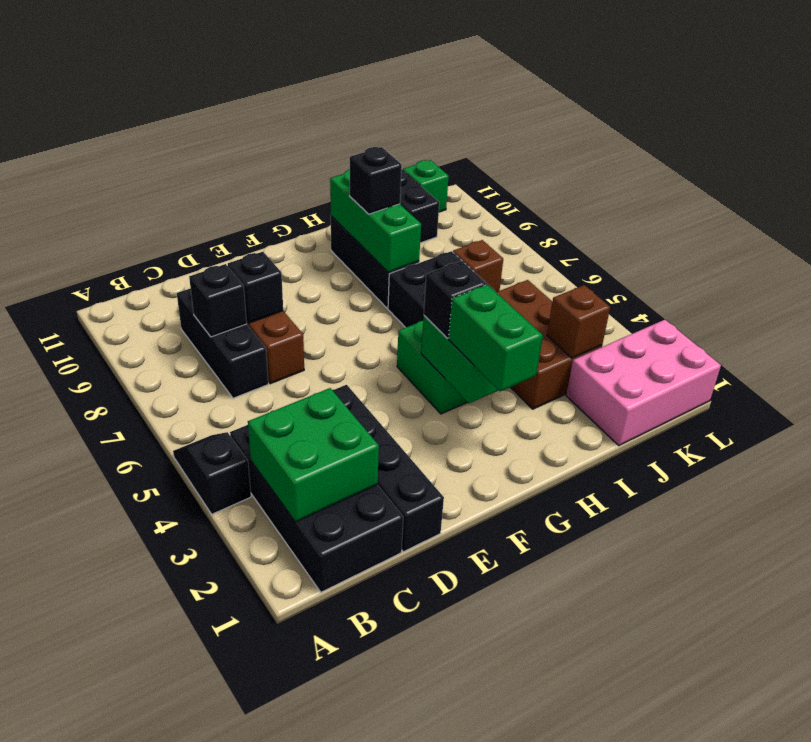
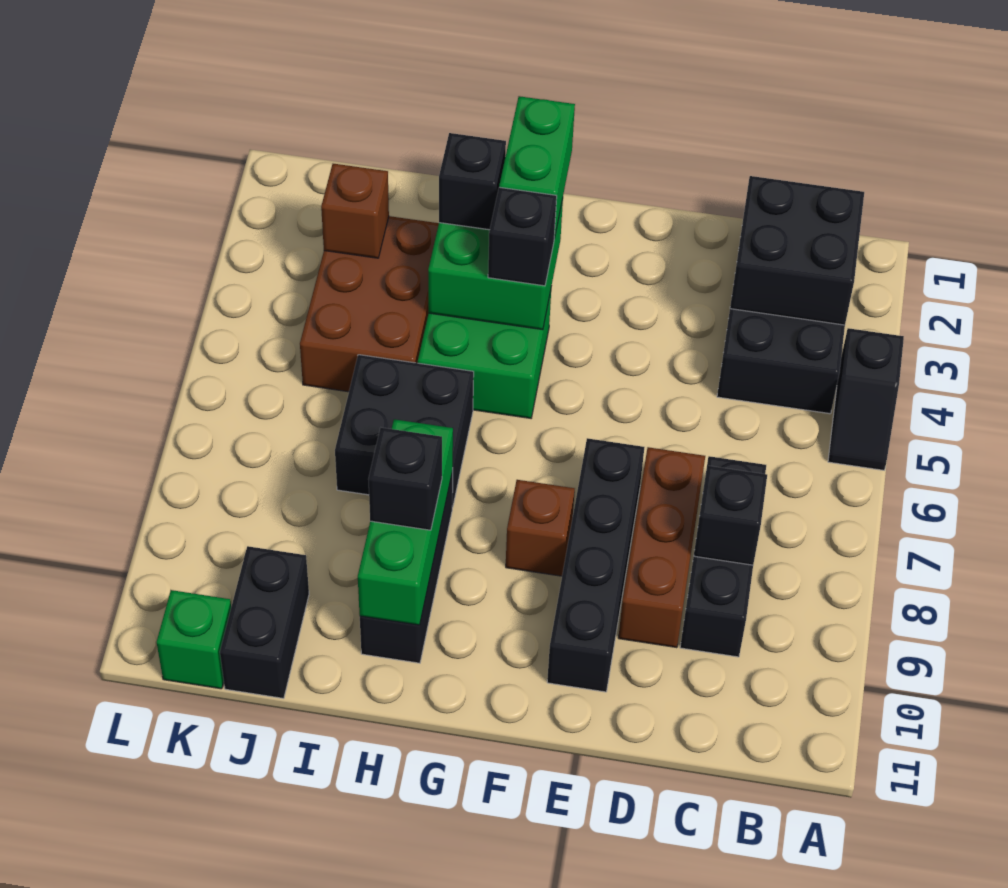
green 2x2 brick [248,388,379,522] -> black 2x2 brick [730,176,864,325]
black 1x4 brick [333,385,444,552] -> black 1x4 brick moved to [547,438,644,692]
black 1x1 brick [228,252,283,323] -> black 1x1 brick moved to [439,133,506,230]
pink 2x3 brick [566,320,721,446] -> none
brown 1x1 brick [453,240,503,292] -> brown 1x1 brick moved to [506,480,575,576]

